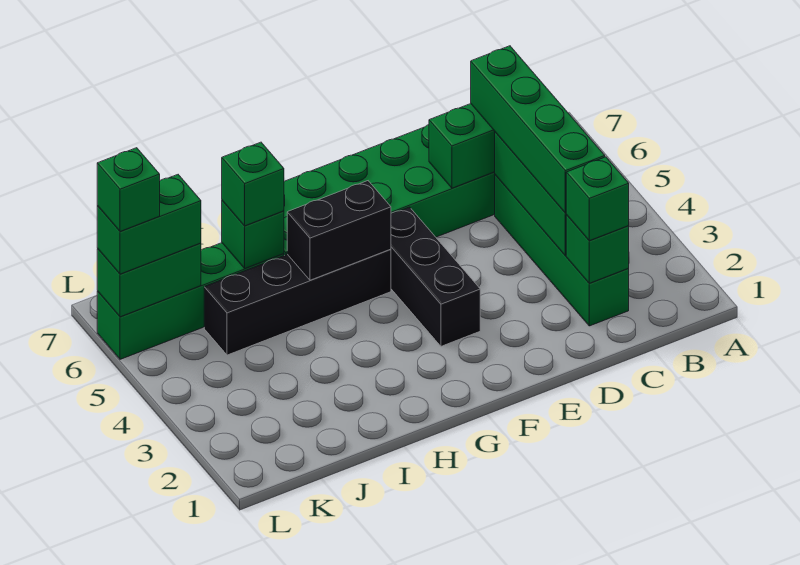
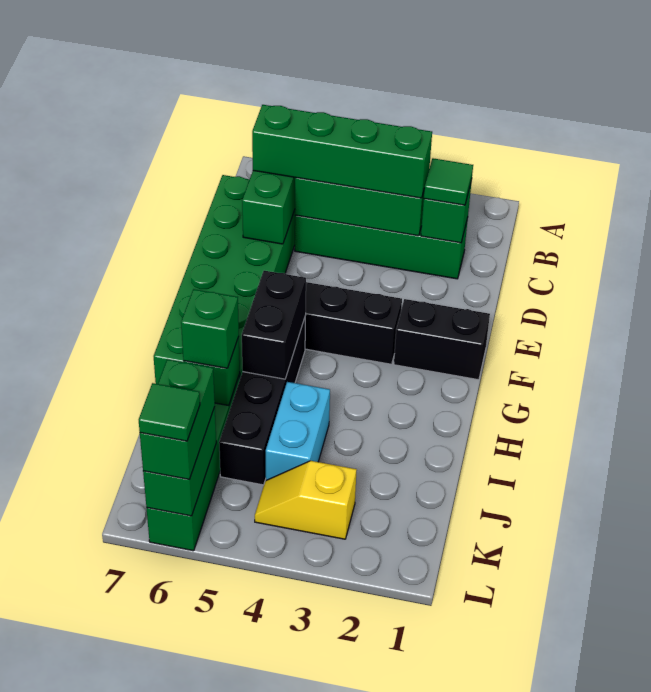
green 1x1 brick [566,157,629,241] -> green 1x1 tile [424,158,473,205]
none -> black 1x2 brick [394,299,490,380]
none -> cyan 1x2 brick [266,382,330,480]
none -> yellow 1x2 slope [255,461,357,539]
green 1x1 brick [97,148,160,231] -> green 1x1 tile [139,383,200,441]

